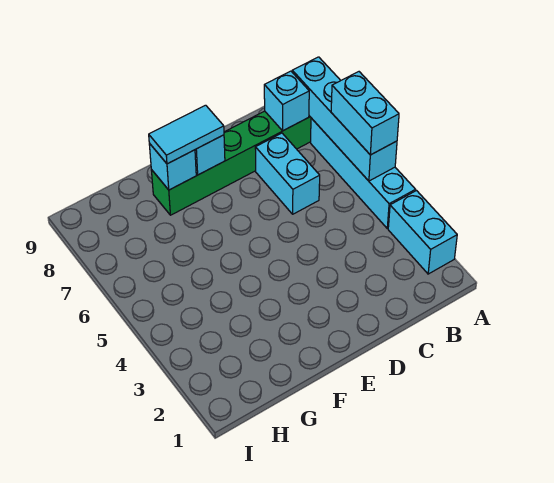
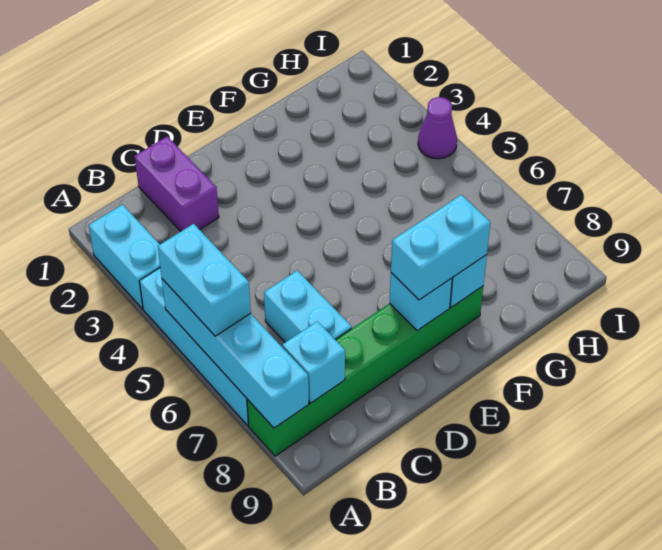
none -> purple 1x2 brick [135,136,219,231]
cyan 1x2 tile [149,105,224,164] -> cyan 1x2 brick [391,195,490,300]
none -> purple 1x1 cone [418,97,457,159]

